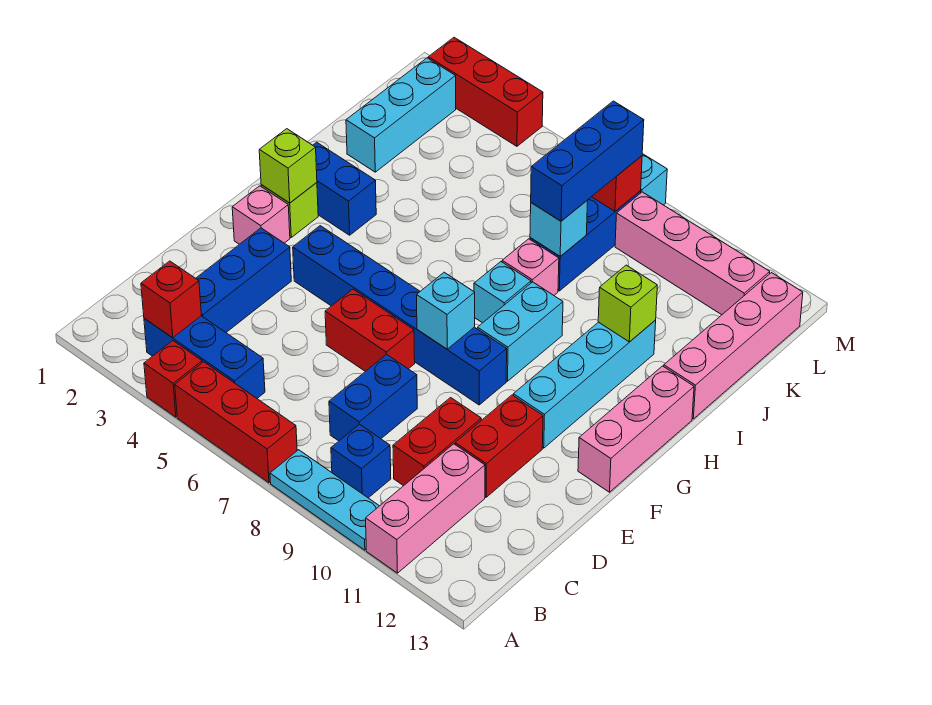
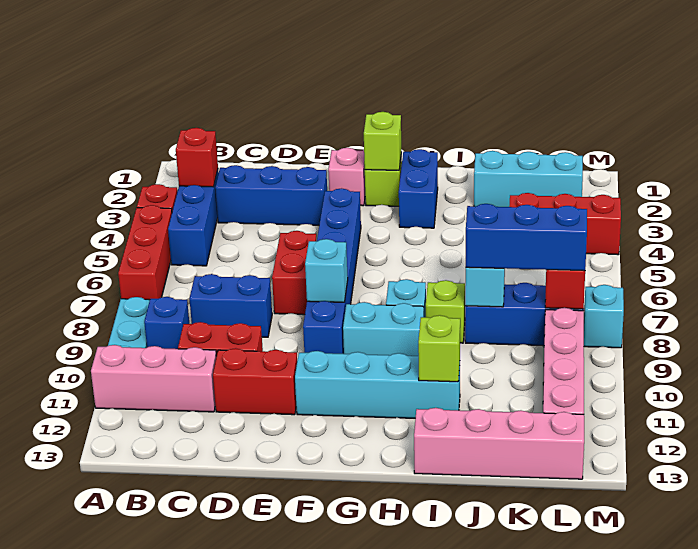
pink 1x3 brick [578,366,694,492] -> none
pink 1x1 brick [502,239,559,295] -> lime 1x1 brick [426,280,465,343]
red 1x3 brick [428,37,543,146] -> red 1x3 brick turned to [509,193,621,255]

